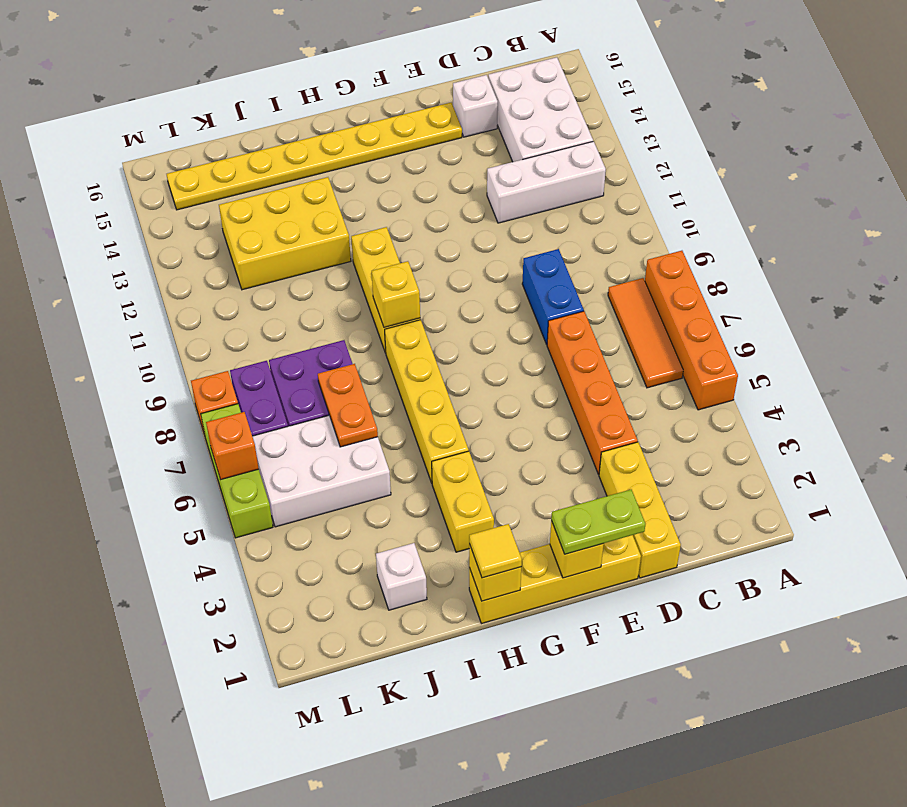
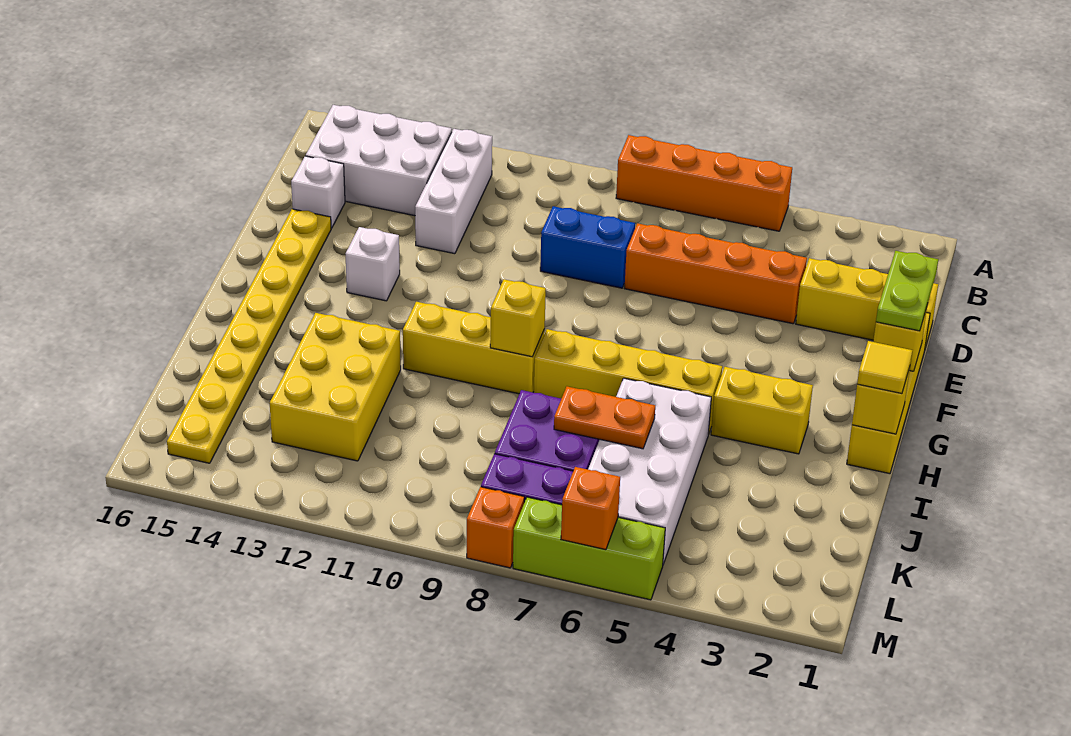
orange 1x3 tile [608,278,683,388] -> none
white 1x1 brick [376,543,427,610] -> white 1x1 brick moved to [346,227,400,301]
white 2x3 brick [252,415,391,527] -> white 2x4 brick [588,378,711,564]

